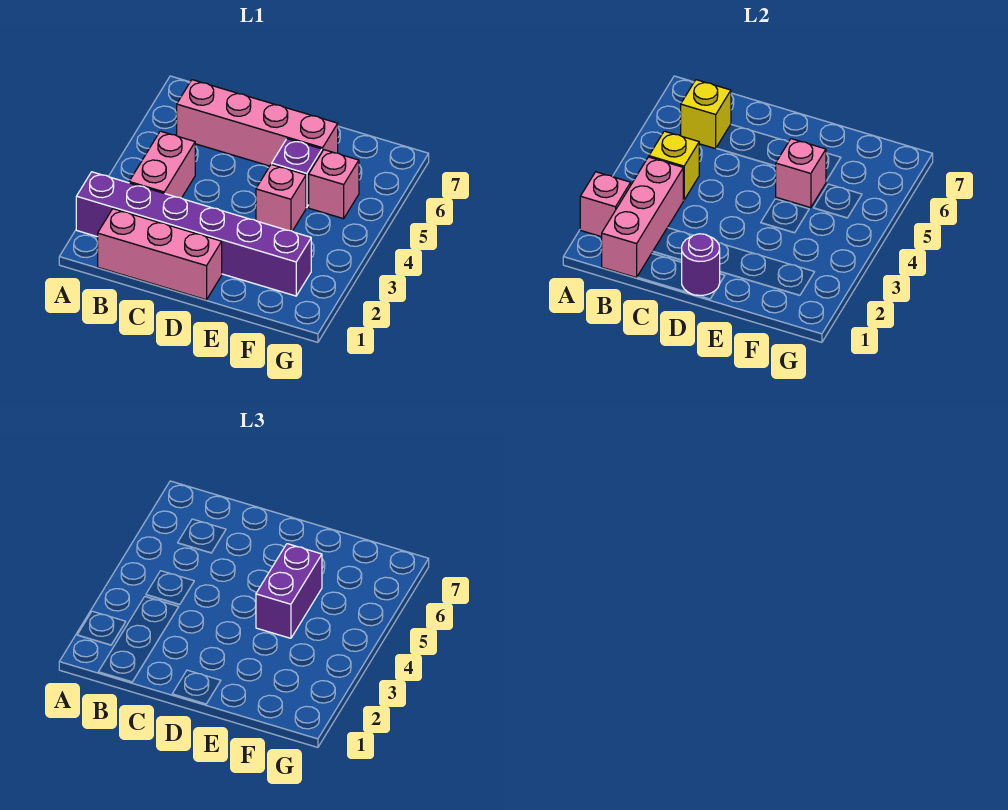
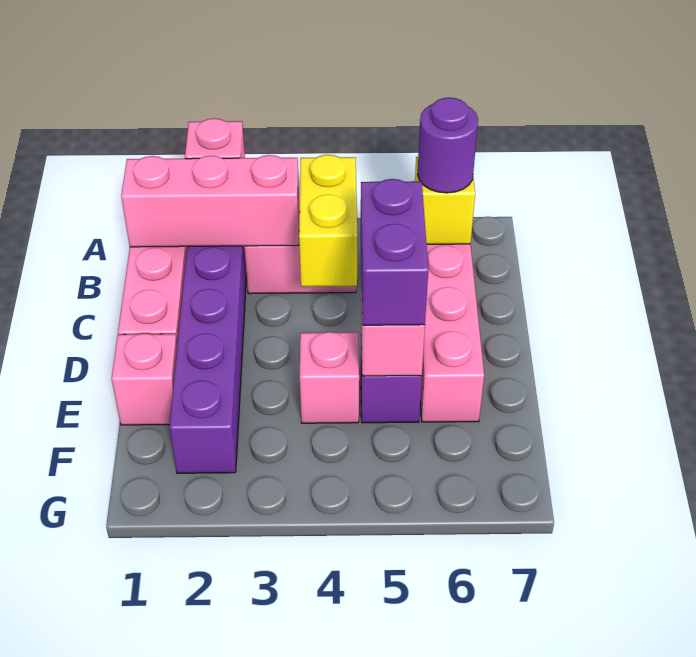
yellow 1x1 brick [649,131,699,200] -> yellow 1x2 brick [299,155,357,287]
purple 1x1 round brick [682,234,720,296] -> purple 1x1 round brick moved to [417,98,478,193]
purple 1x2 brick [256,544,322,638] -> purple 1x2 brick turned to [360,179,428,325]
pink 1x1 brick [309,150,359,219] -> pink 1x1 brick moved to [112,334,177,425]

